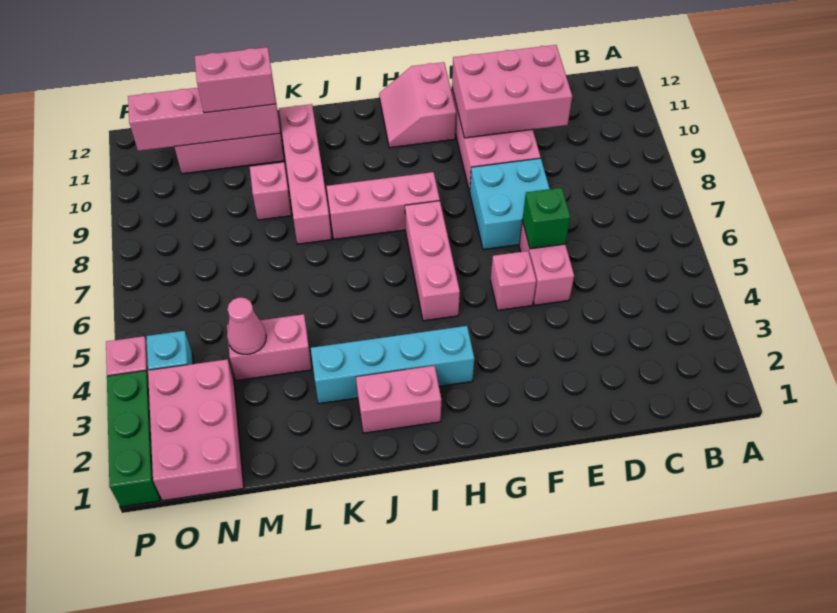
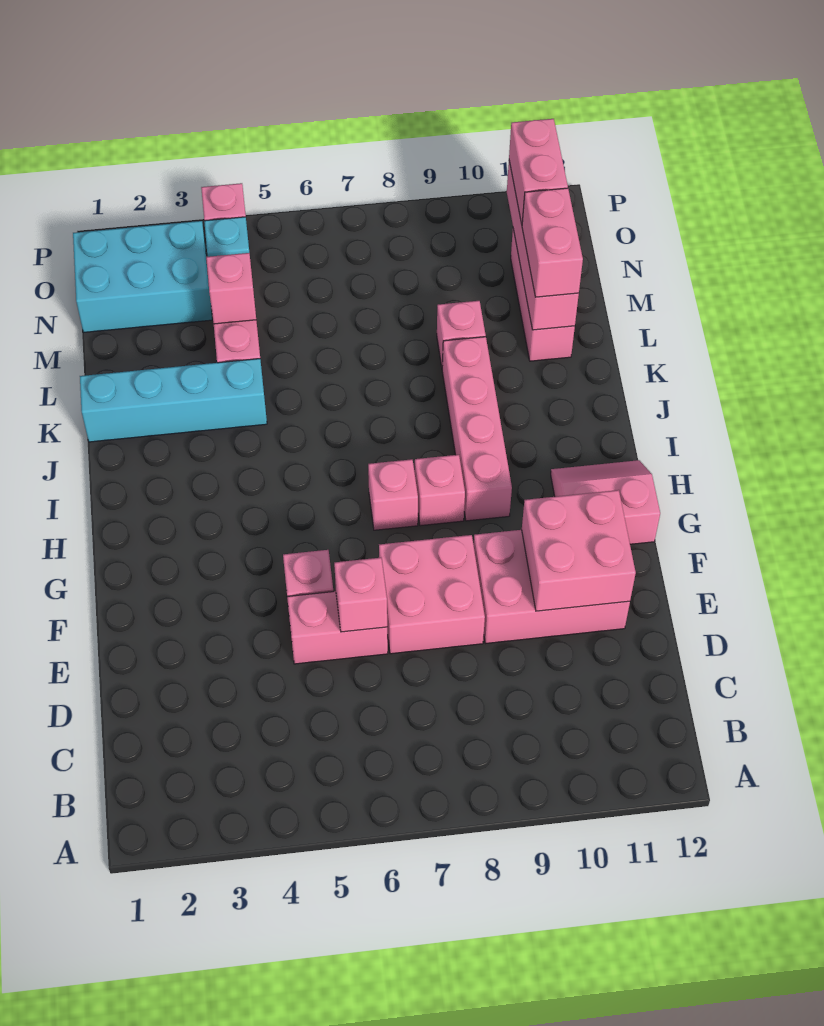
pink 2x3 brick [452,45,572,138] -> pink 2x2 brick [522,490,636,611]
green 1x1 brick [522,188,570,249] -> pink 1x1 brick [334,558,387,632]
cyan 2x2 brick [470,158,550,250] -> pink 2x2 brick [379,535,485,654]
cyan 1x4 brick [311,326,474,404] -> cyan 1x4 brick turned to [80,359,267,442]
pink 1x3 brick [405,201,460,321] -> pink 1x1 brick [368,459,418,530]
pink 1x3 brick [327,172,440,239] -> pink 1x1 brick [415,455,465,526]
pink 1x2 brick [356,366,441,433] -> pink 1x2 brick moved to [509,119,568,224]
pink 1x4 brick [279,104,332,244] -> pink 1x4 brick turned to [442,337,512,521]
pink 1x1 cone [227,298,266,354] -> pink 1x1 brick [206,253,256,324]
pink 2x3 brick [148,359,244,501] -> cyan 2x3 brick [73,221,212,332]
green 1x3 brick [107,371,160,507] -> none

